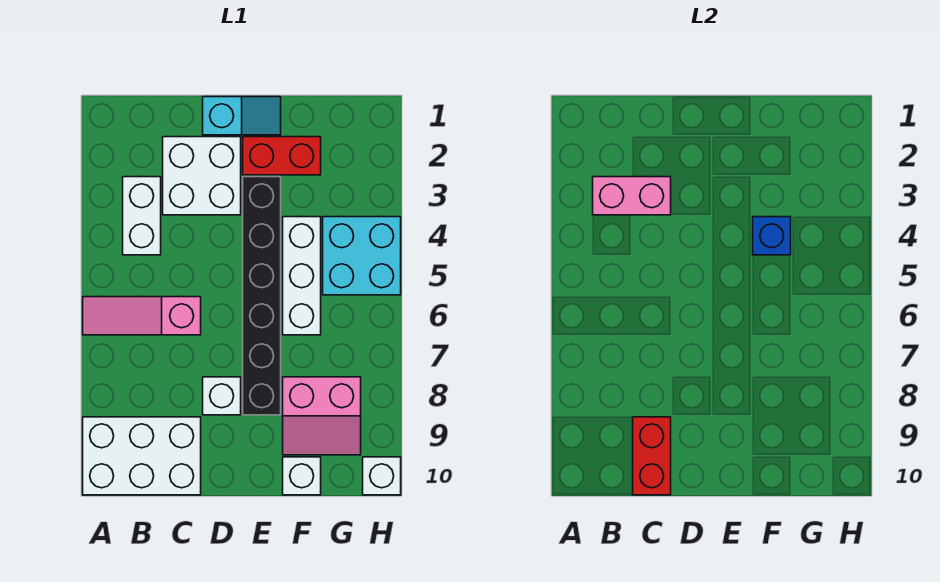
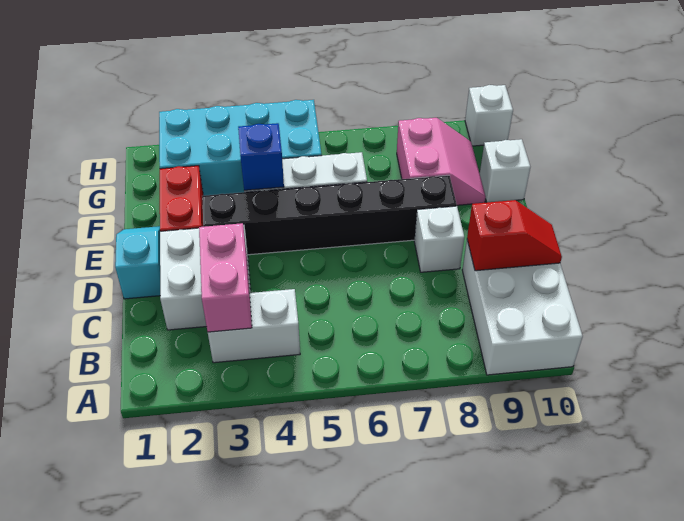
pink 1x3 slope [83,297,201,335] -> none
red 1x2 brick [633,417,671,495] -> red 1x2 slope [467,200,562,271]
cyan 2x2 brick [323,217,401,295] -> cyan 2x4 brick [159,100,322,196]

